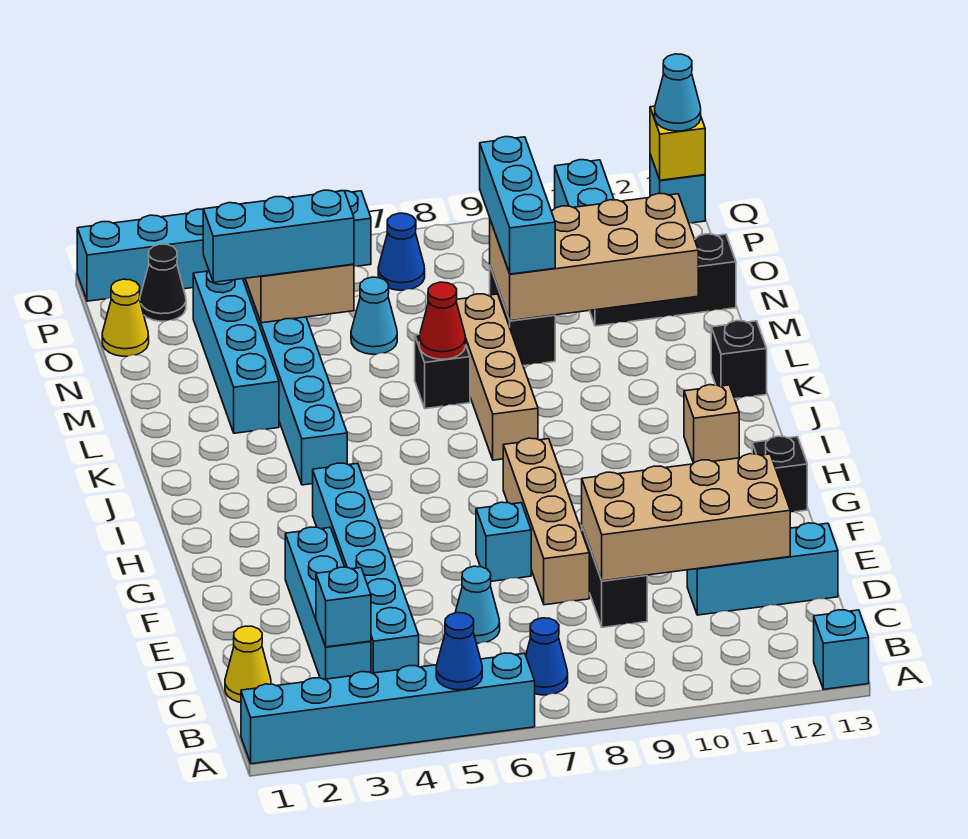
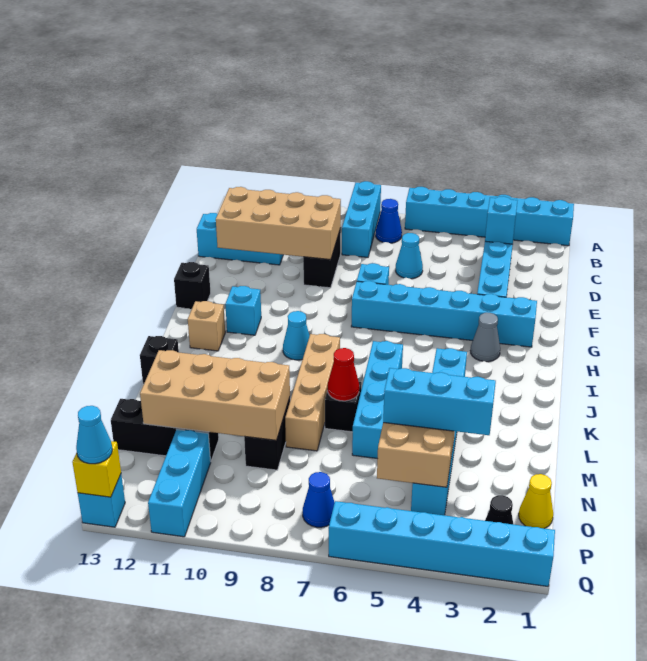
blue 1x1 cone [436,613,482,690] -> none
cyan 1x1 brick [814,610,869,689] -> cyan 1x1 brick moved to [225,286,261,335]
yellow 1x1 cone [225,626,271,702] -> none
cyan 1x6 brick [313,463,419,673] -> cyan 1x6 brick turned to [351,281,537,347]
tan 1x4 brick [503,438,589,605] -> none
none -> grey 1x1 cone [471,313,500,362]
cyan 1x4 brick [193,271,279,433] -> cyan 1x4 brick moved to [352,341,403,459]
cyan 1x3 brick [480,137,555,274] -> cyan 1x3 brick moved to [342,181,381,257]
cyan 1x1 cone [351,277,397,354] -> cyan 1x1 cone moved to [283,311,310,360]

